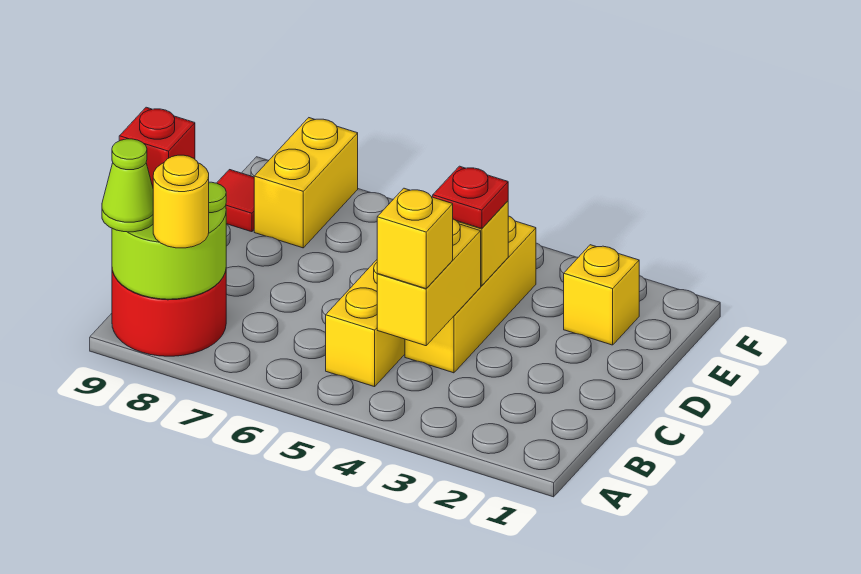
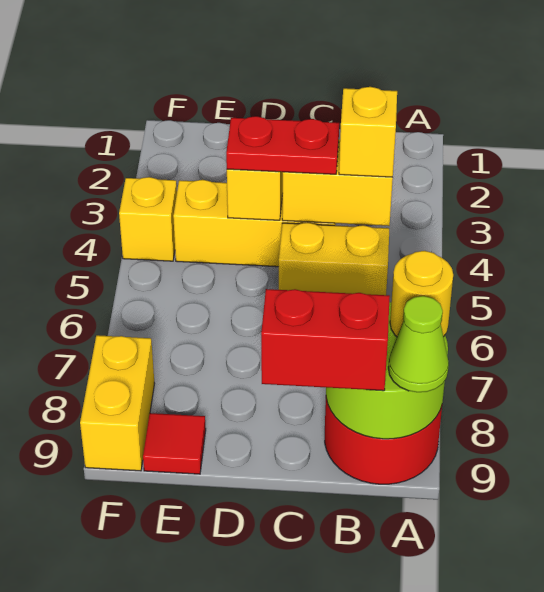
red 1x1 brick [119,107,195,186] -> red 1x2 brick [261,289,390,391]
red 1x1 plate [433,166,508,229] -> red 1x2 plate [226,116,339,174]
yellow 1x1 brick [564,245,639,345] -> yellow 1x1 brick moved to [119,177,177,261]
yellow 1x2 brick [254,118,358,248] -> yellow 1x2 brick turned to [80,335,155,471]

